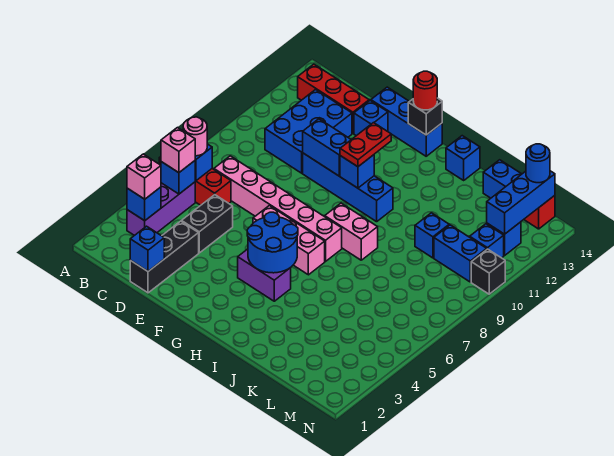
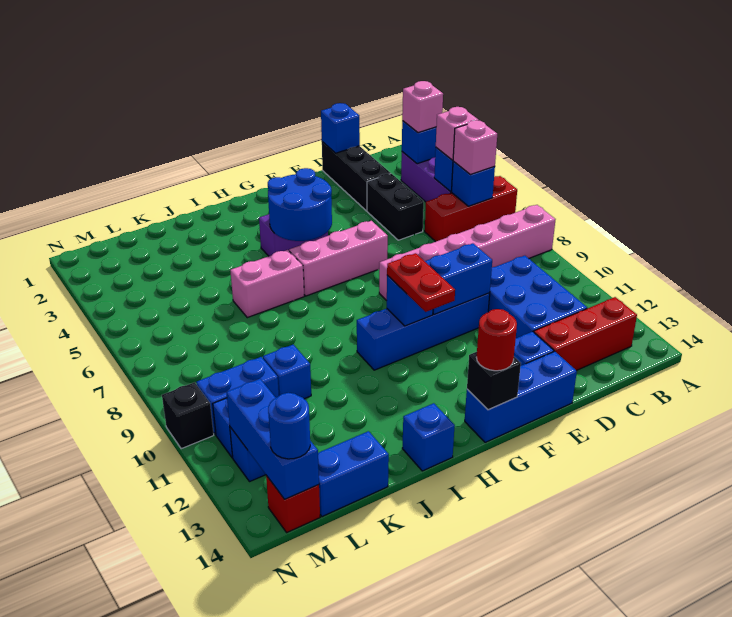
pink 1x1 round brick [183,117,207,156] -> pink 1x1 brick [453,120,497,175]
pink 1x6 brick [214,156,342,261] -> pink 1x6 brick moved to [379,205,556,301]
pink 1x2 brick [325,203,378,260] -> pink 1x2 brick moved to [230,250,304,318]

